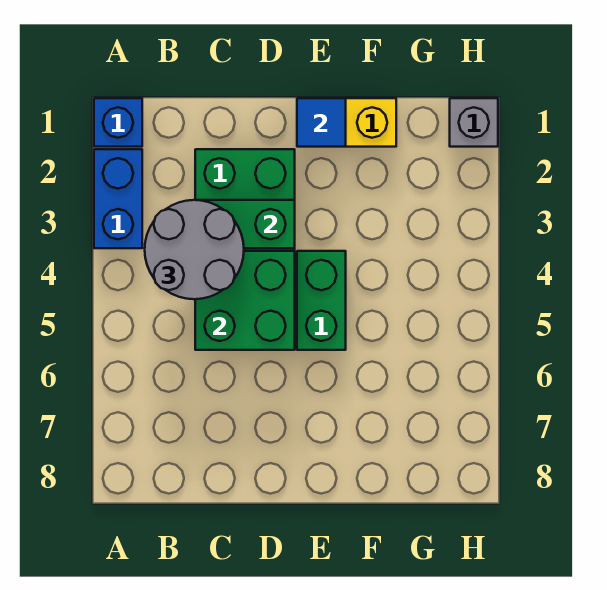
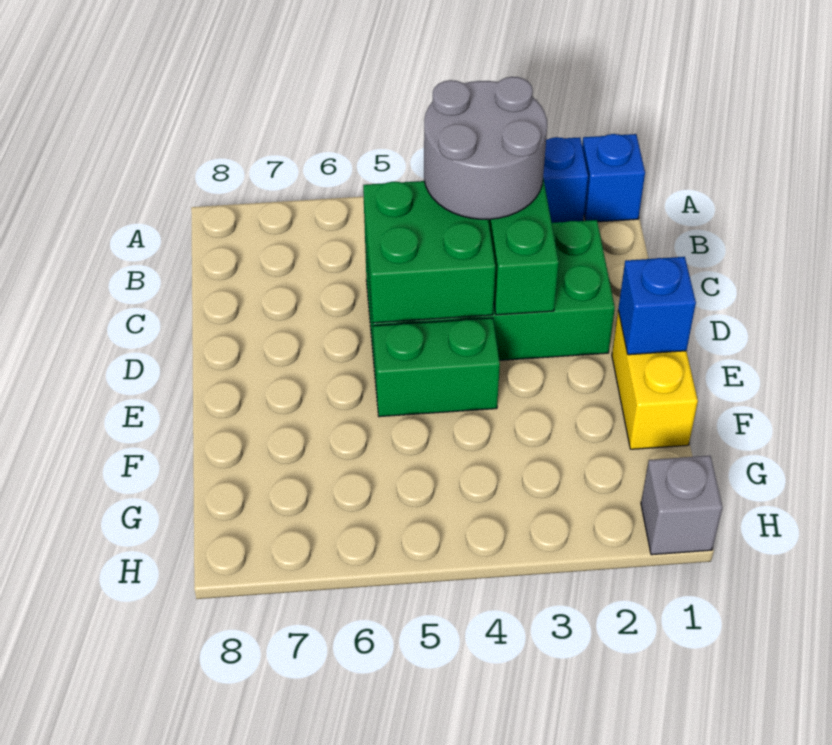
blue 1x1 tile [297,98,346,147] -> blue 1x1 brick [618,257,696,355]

